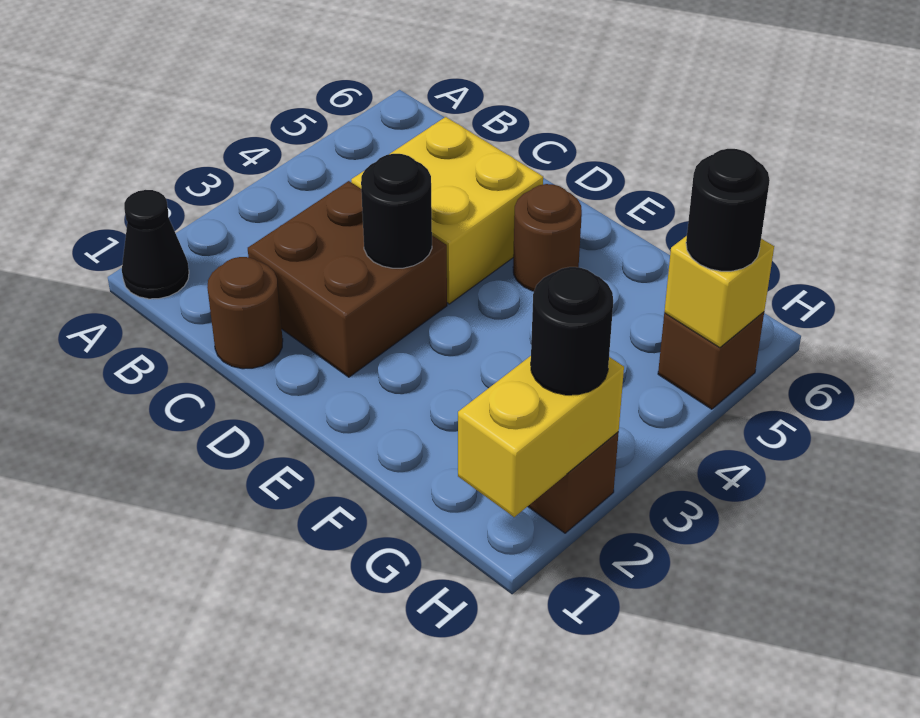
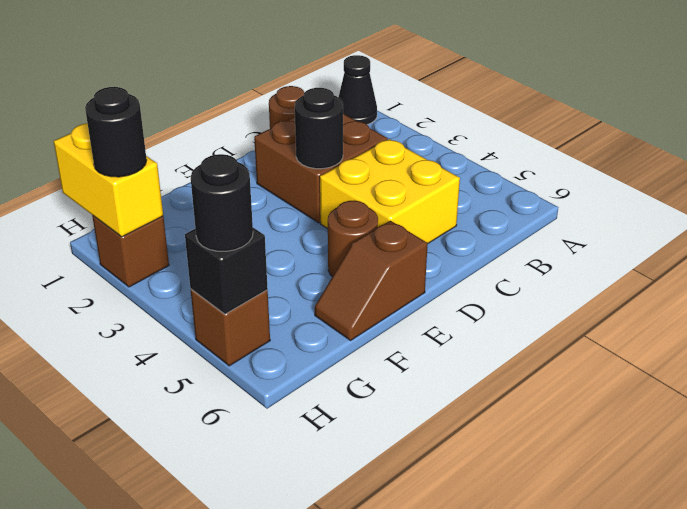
none -> brown 1x2 slope [315,221,428,340]
yellow 1x1 brick [664,236,774,348] -> black 1x1 brick [185,228,268,314]

